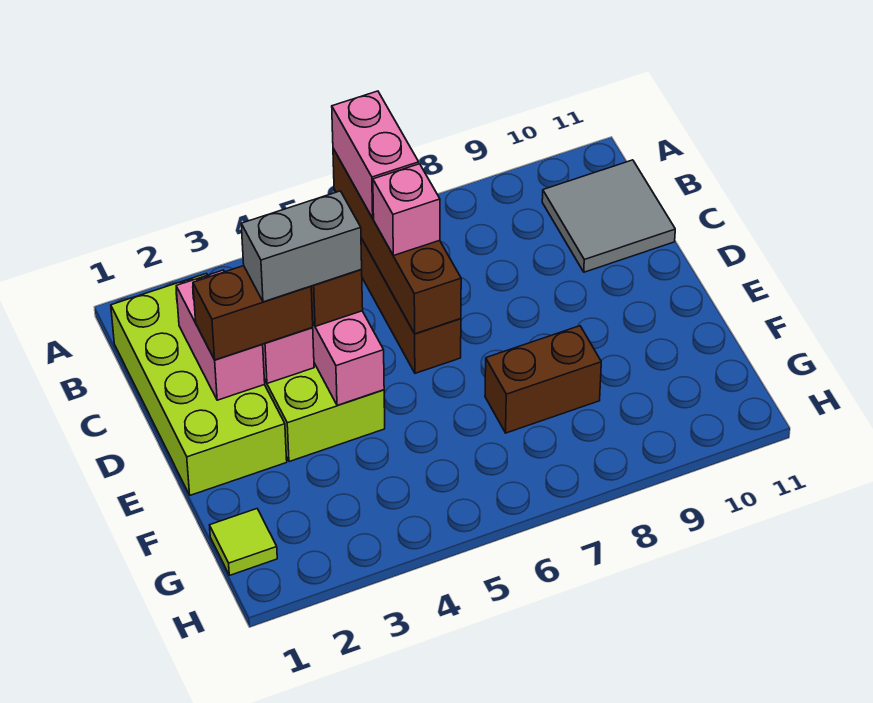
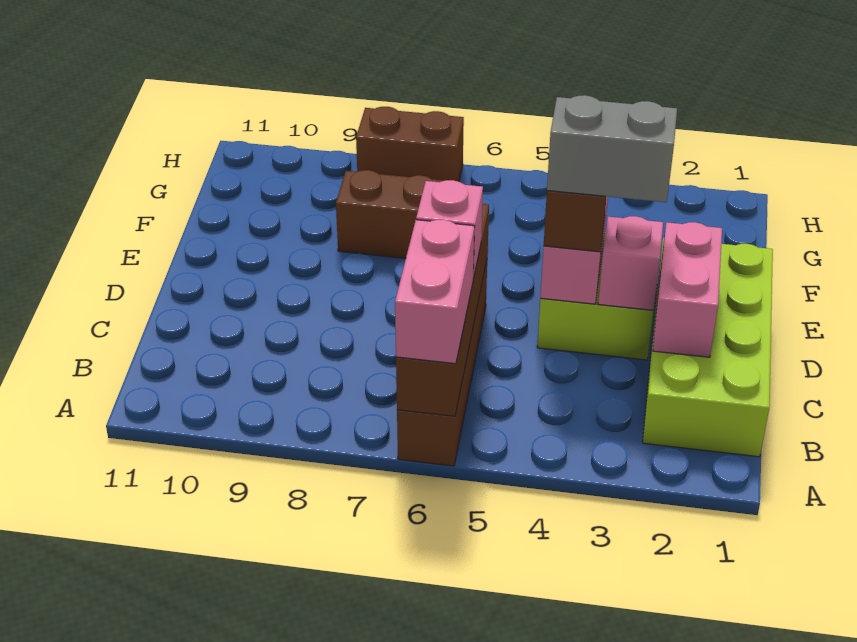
grey 2x2 tile [542,160,675,272] -> none
brown 1x2 brick [193,266,313,360] -> brown 1x2 brick moved to [356,107,464,182]
lime 1x1 tile [210,509,277,575] -> none

